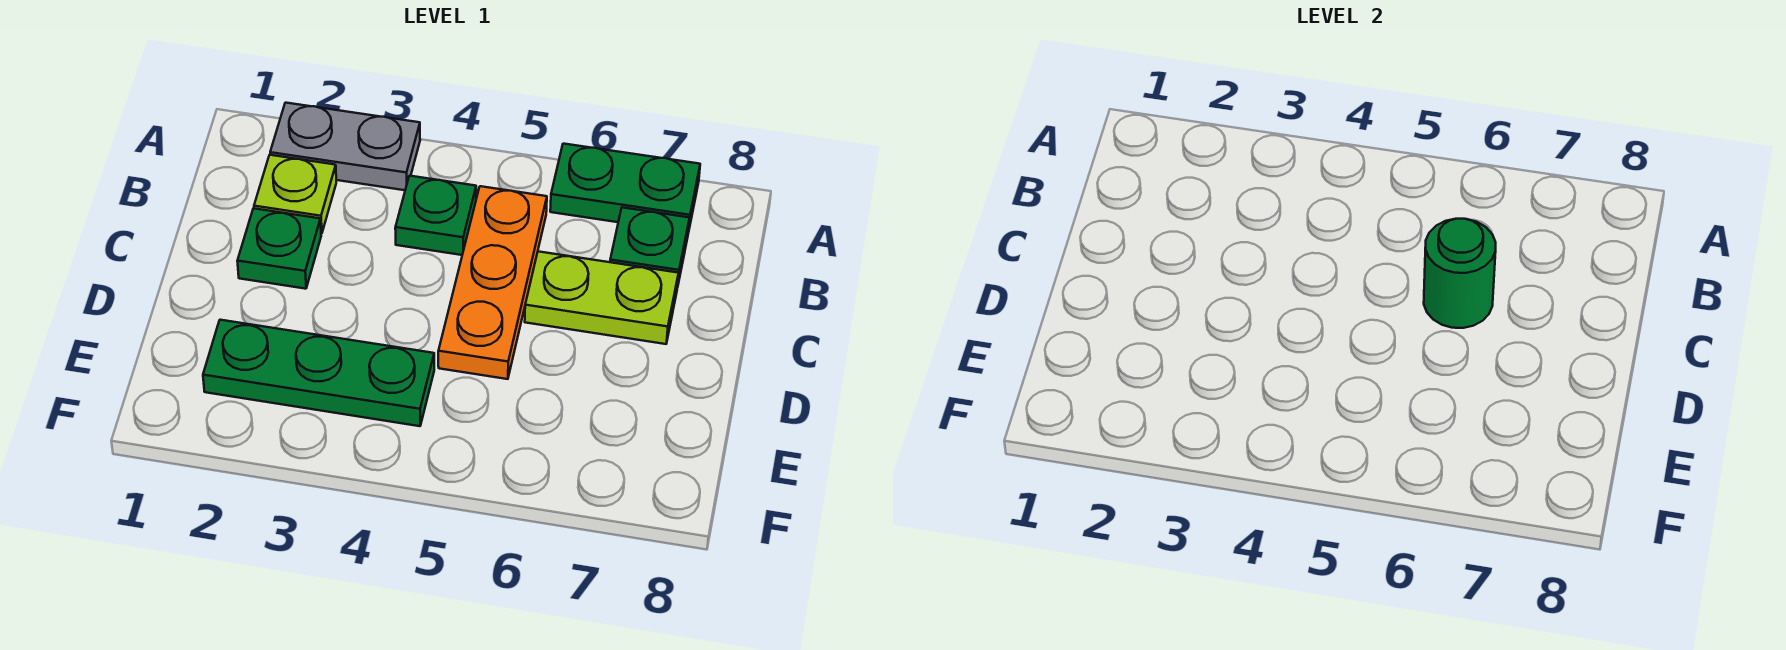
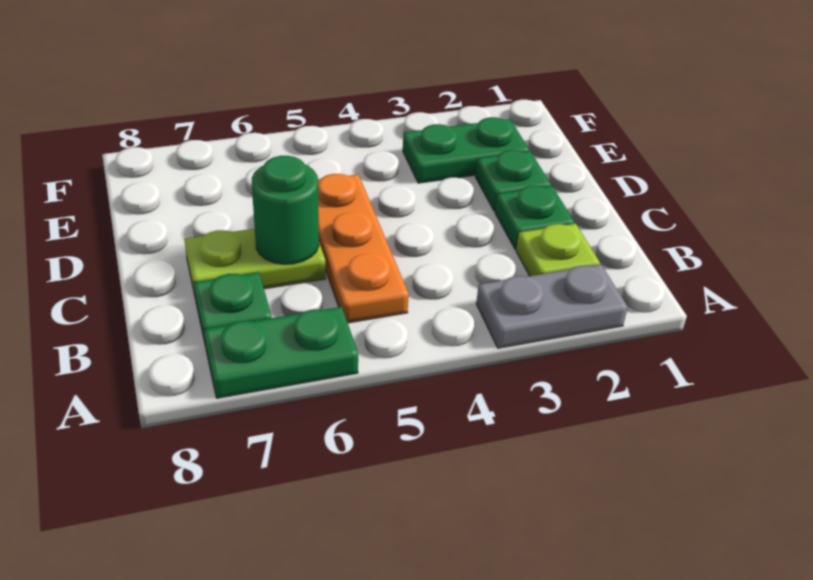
green 1x1 plate [395,176,476,255] -> green 1x1 plate moved to [475,150,551,211]
green 1x3 plate [203,320,434,426] -> green 1x2 plate [403,117,529,183]

